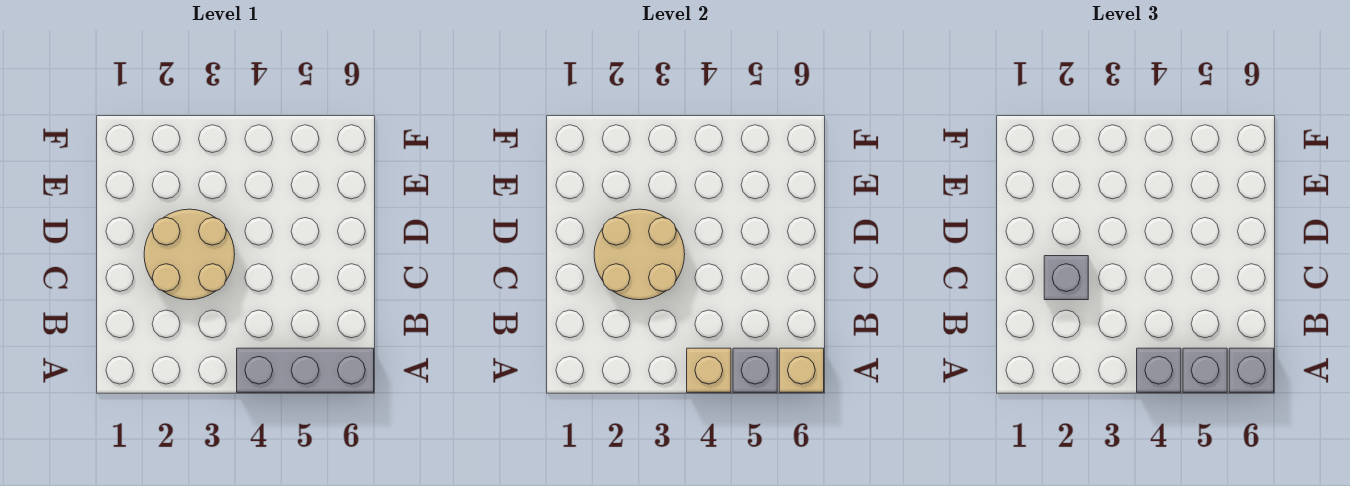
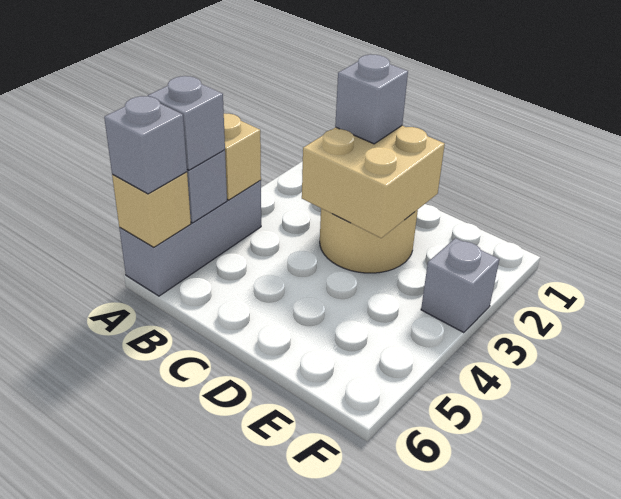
grey 1x1 brick [1137,348,1181,392] -> grey 1x1 brick moved to [421,238,499,332]
tan 2x2 round brick [594,209,685,300] -> tan 2x2 brick [302,126,445,238]

